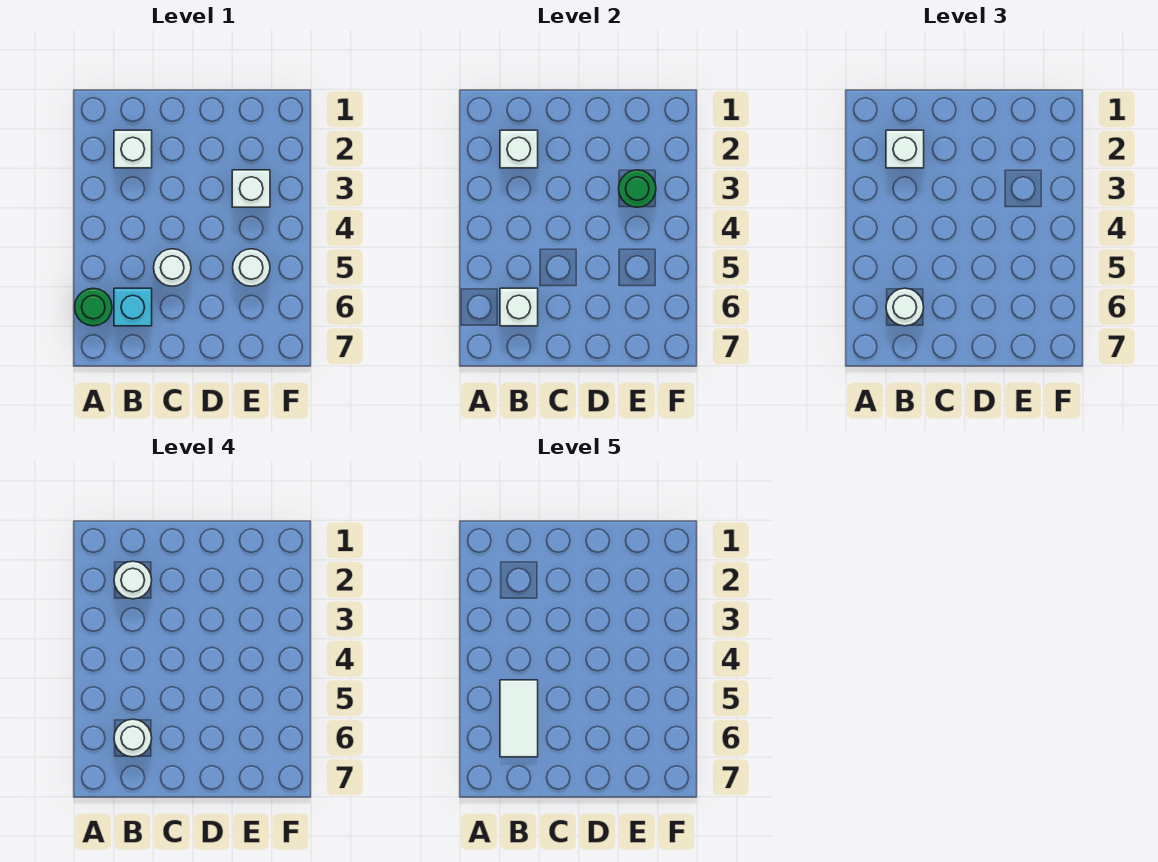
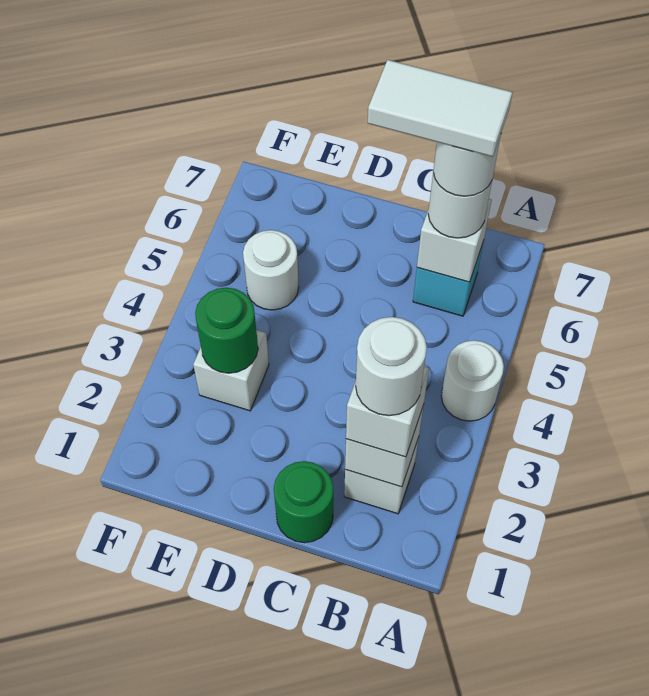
green 1x1 round brick [75,288,112,326] -> green 1x1 round brick moved to [274,461,333,543]
white 1x2 tile [500,680,538,757] -> white 1x2 tile turned to [368,60,512,157]
white 1x1 round brick [154,249,191,286] -> white 1x1 round brick moved to [441,340,504,421]

